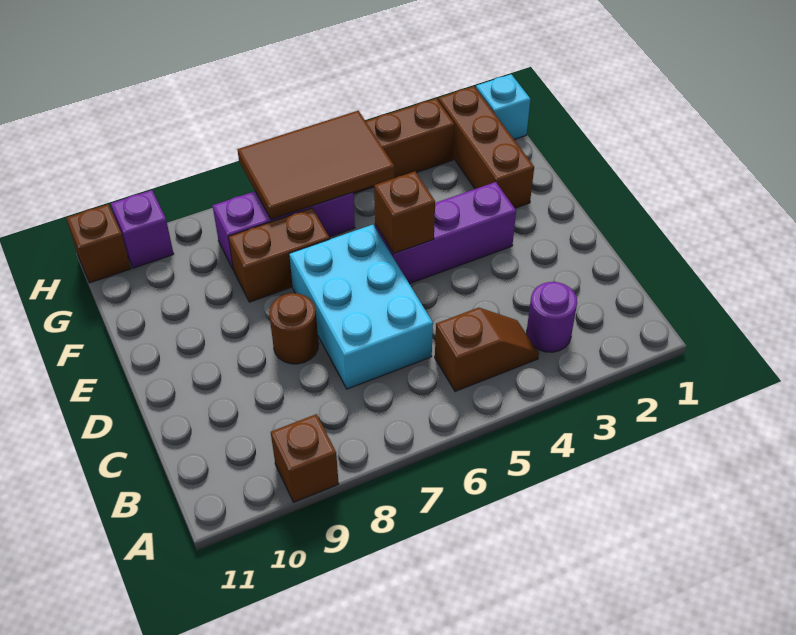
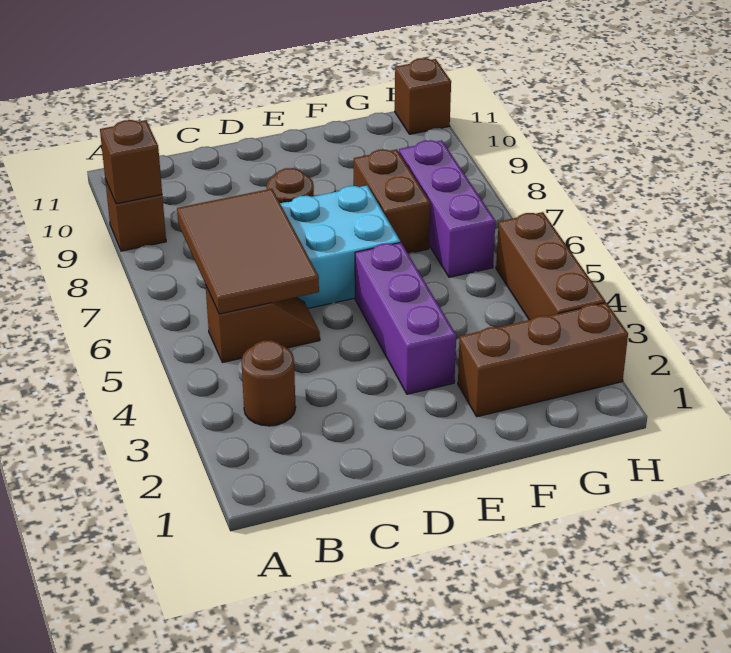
purple 1x1 round brick [527,282,577,352] -> brown 1x1 round brick [241,340,296,426]
brown 1x2 slope [435,308,539,391] -> brown 1x2 slope turned to [206,286,320,363]
brown 1x1 brick [374,171,435,253] -> brown 1x1 brick moved to [100,120,162,204]
brown 2x3 tile [237,111,394,220] -> brown 2x3 tile moved to [177,189,319,314]
cyan 1x1 brick [476,74,530,139] -> none
purple 1x1 brick [111,190,174,268] -> none

